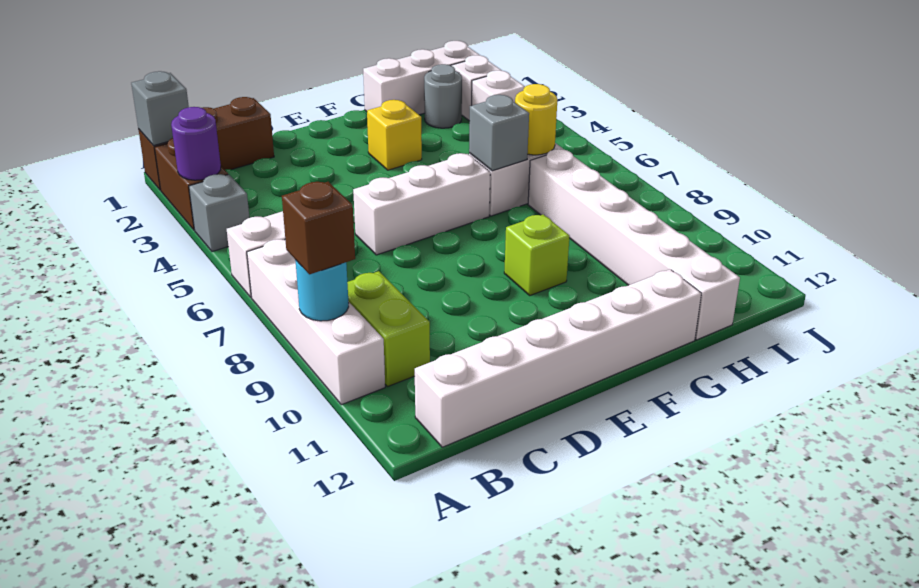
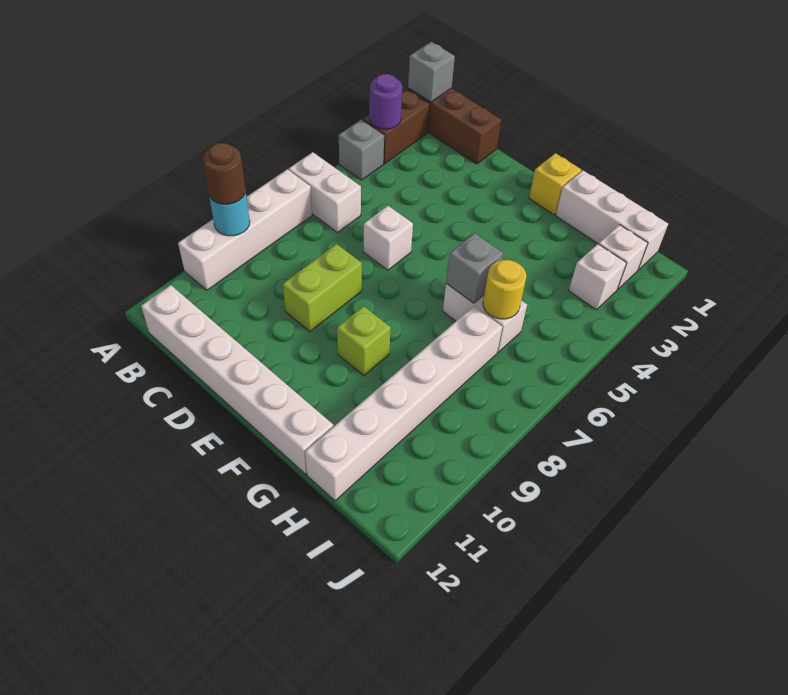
brown 1x1 brick [282,182,355,274] -> brown 1x1 round brick [203,143,245,204]
lime 1x2 brick [347,271,430,387] -> lime 1x2 brick moved to [283,244,362,332]
white 1x3 brick [353,153,490,255] -> white 1x1 brick [364,206,413,270]
yellow 1x1 brick [367,100,422,170] -> yellow 1x1 brick moved to [529,153,581,215]
grey 1x1 round brick [424,64,462,128] -> none

